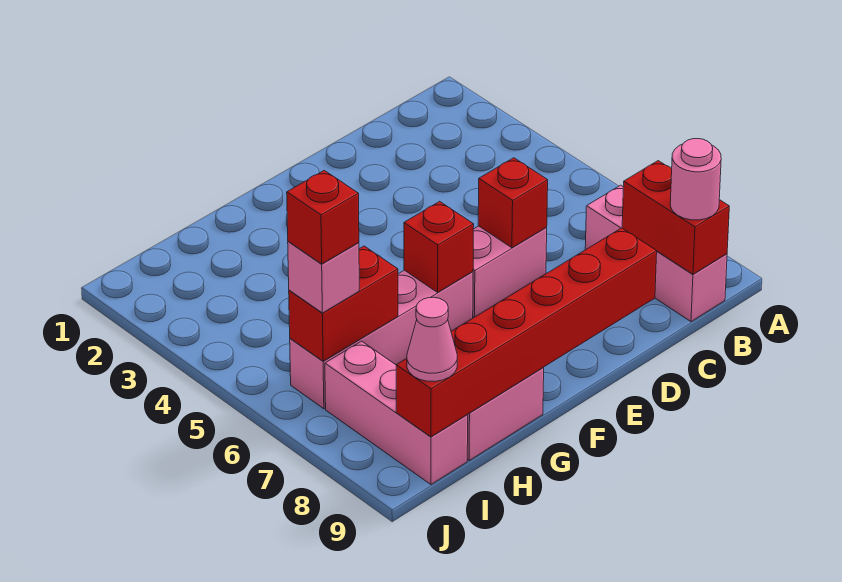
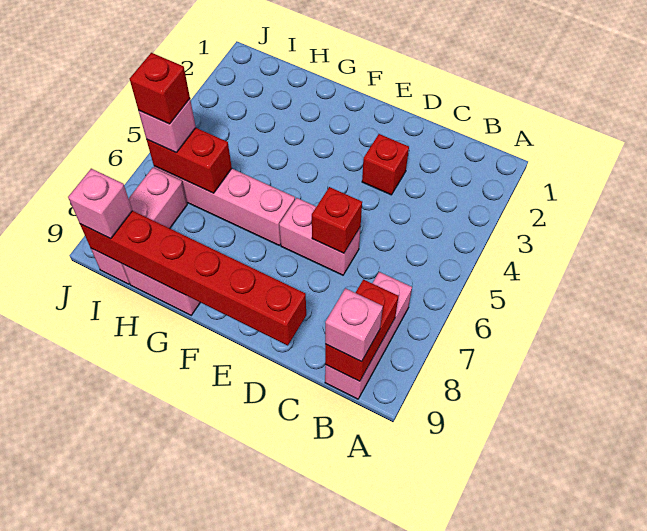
pink 1x1 round brick [670,139,721,220] -> pink 1x1 brick [325,288,383,362]
red 1x1 brick [404,201,474,292] -> red 1x1 brick moved to [362,134,409,195]
pink 1x1 cone [407,297,457,382] -> pink 1x1 brick [68,169,132,239]

